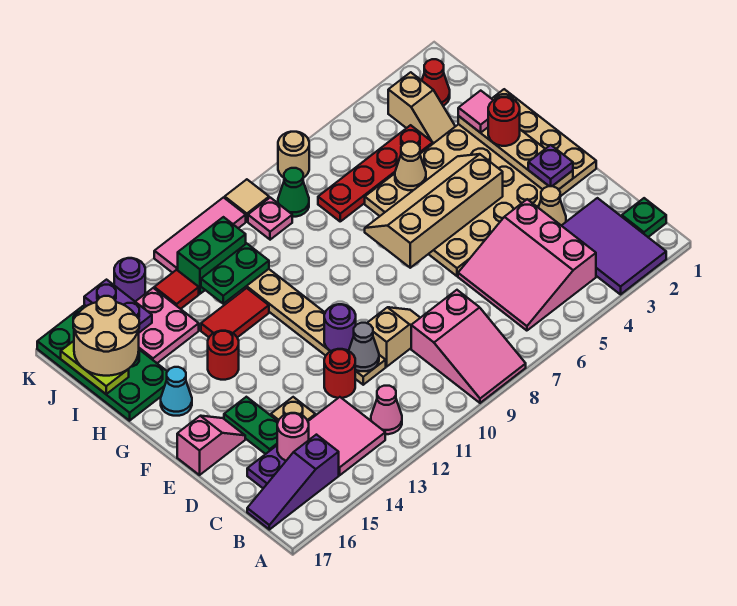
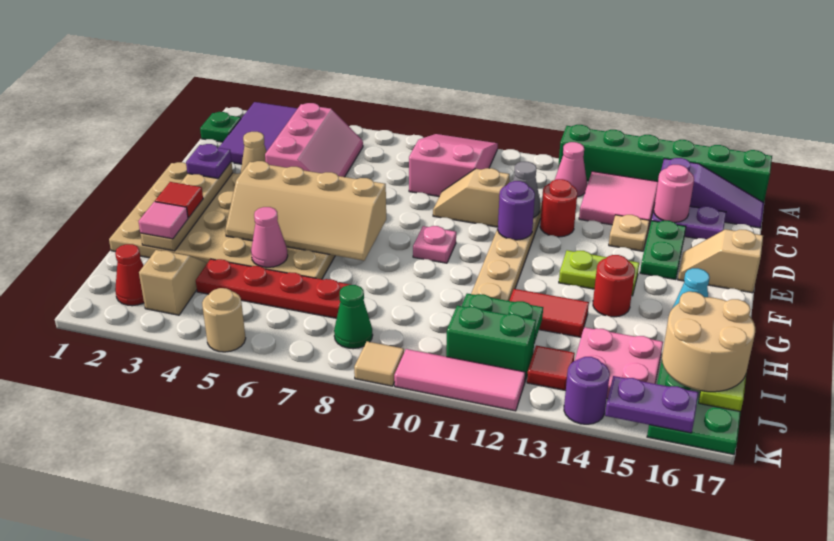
none -> green 1x6 brick [558,125,772,203]
pink 3x3 slope [458,199,596,331] -> pink 2x3 slope [265,103,363,177]
pink 1x2 slope [177,416,245,475] -> tan 1x2 slope [678,229,763,293]
none -> lime 1x2 plate [559,250,639,296]
red 1x1 round brick [488,97,520,146] -> red 1x1 tile [155,182,203,218]
tan 1x1 cone [395,142,426,190] -> pink 1x1 cone [251,207,288,267]
pink 1x1 plate [248,198,292,240] -> pink 1x1 plate moved to [413,226,456,263]
purple 1x2 plate [84,280,152,333] -> purple 1x2 plate turned to [605,376,699,433]
tan 1x1 round brick [278,132,309,178] -> tan 1x1 round brick moved to [202,288,246,352]

